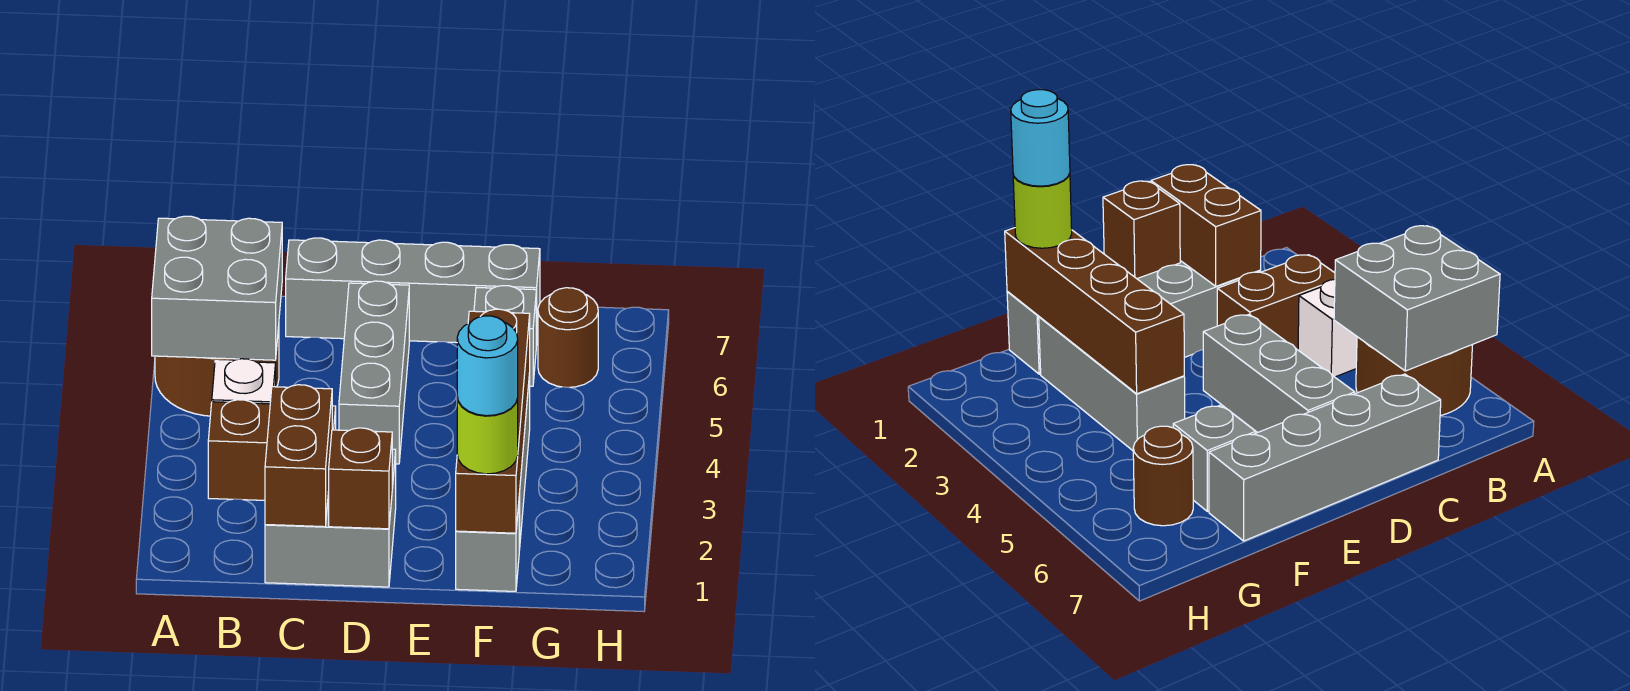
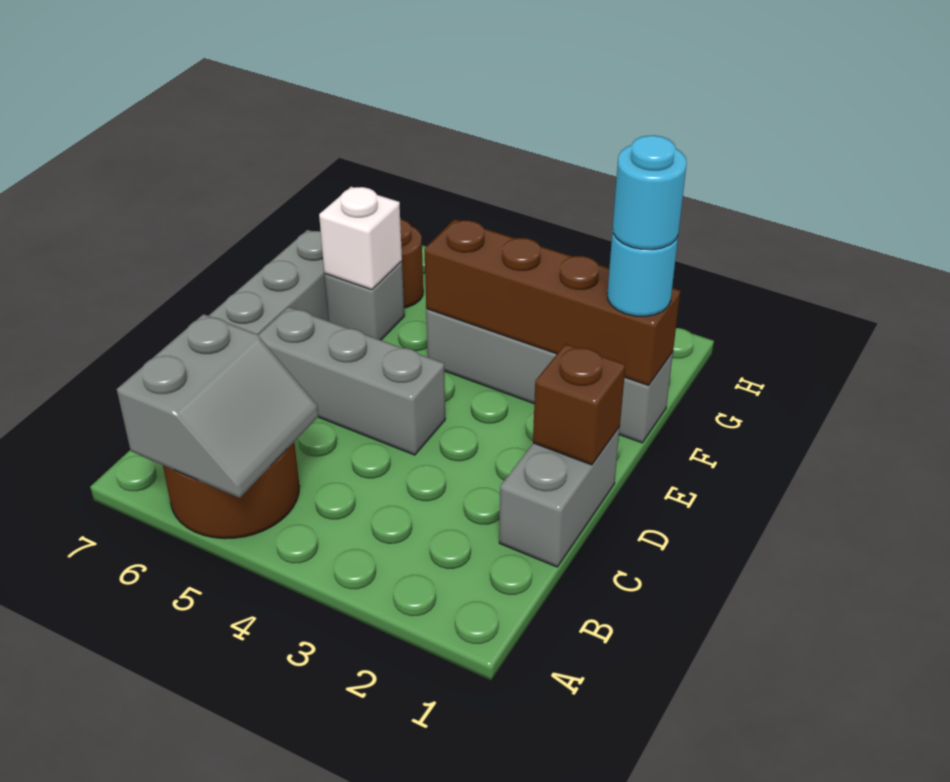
grey 2x2 brick [152,216,282,360] -> grey 2x2 slope [117,314,319,498]
brown 1x2 brick [208,400,336,500] -> none
white 1x1 brick [212,359,276,404] -> white 1x1 brick moved to [319,187,402,290]
grey 2x2 brick [265,449,396,587] -> grey 1x2 brick [499,427,620,567]
brown 1x2 brick [265,385,332,527] -> none
lime 1x1 round brick [457,397,518,474] -> cyan 1x1 round brick [608,230,678,316]

